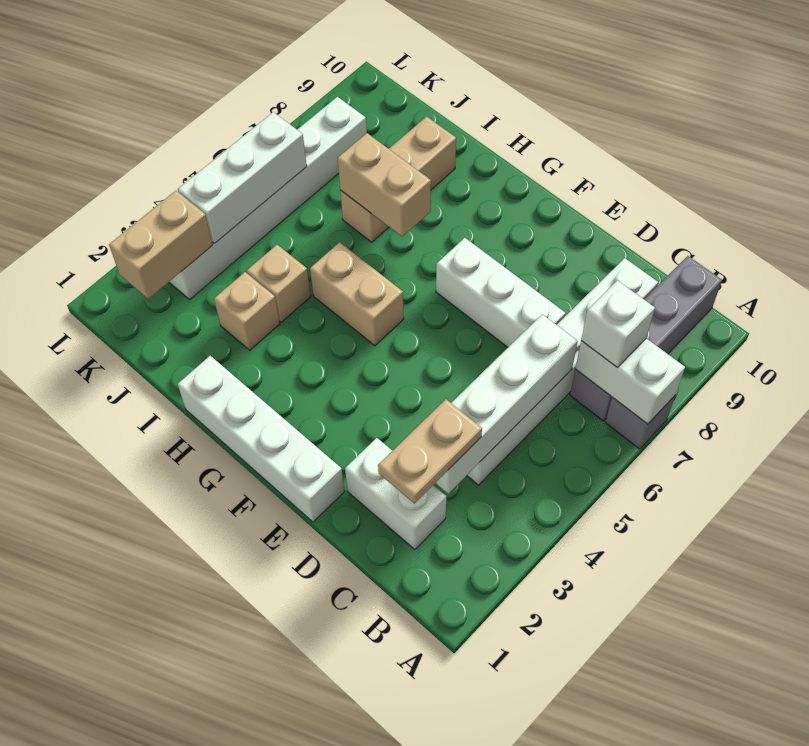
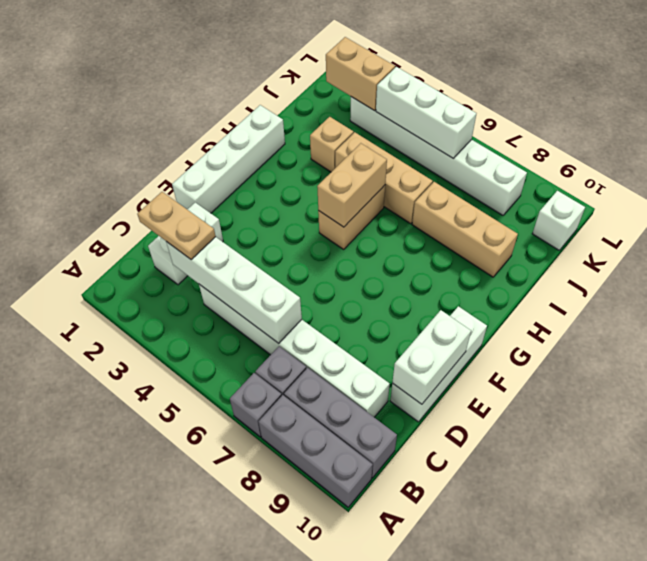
white 1x2 brick [575,338,685,424] -> white 1x2 brick moved to [392,310,471,404]
none -> grey 1x3 brick [258,395,373,507]
white 1x1 brick [581,280,655,368] -> white 1x1 brick moved to [532,191,585,250]
white 1x3 brick [436,238,566,347] -> white 1x3 brick moved to [390,306,487,422]
tan 1x2 brick [338,133,431,237] -> tan 1x2 brick moved to [317,143,387,227]
tan 1x1 brick [247,245,311,322] -> tan 1x3 brick [335,132,433,224]

